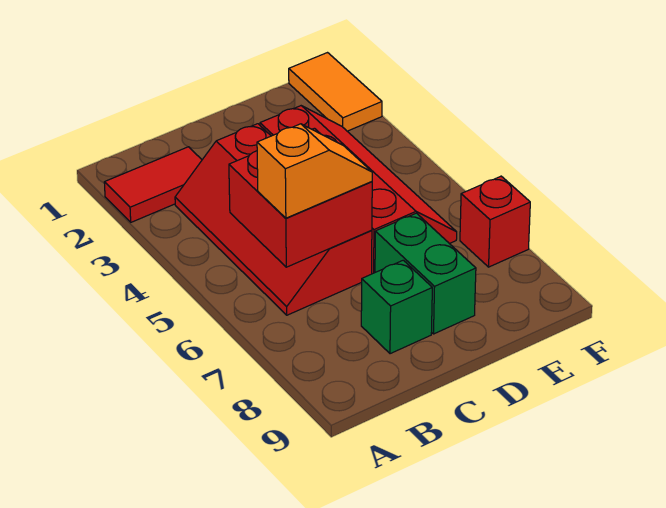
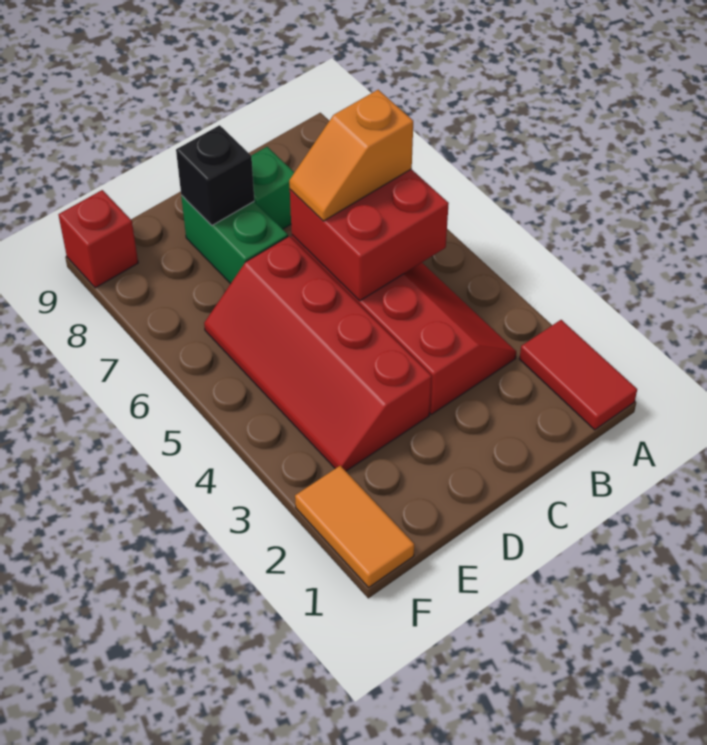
red 1x2 tile [104,147,202,222] -> red 1x2 tile turned to [520,320,637,430]
none -> black 1x1 brick [176,125,254,225]
red 1x1 brick [460,176,530,267] -> red 1x1 brick moved to [58,190,138,288]

